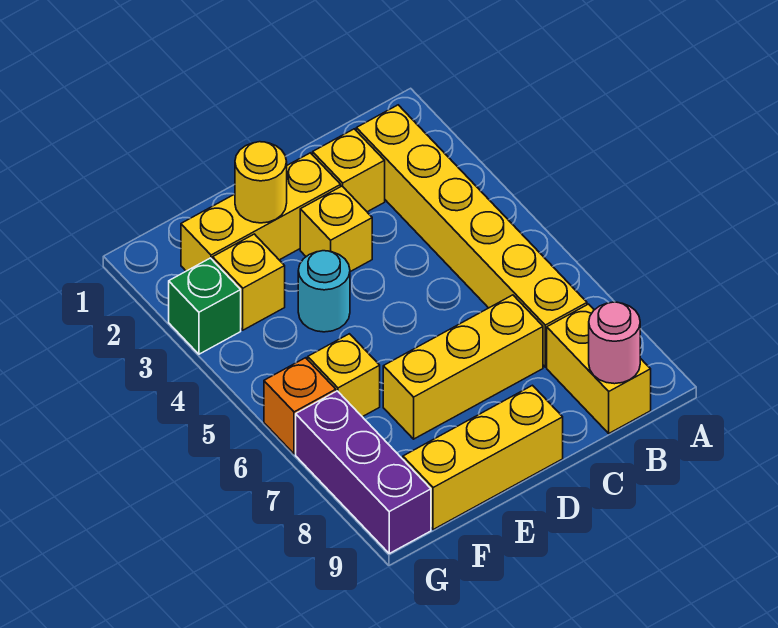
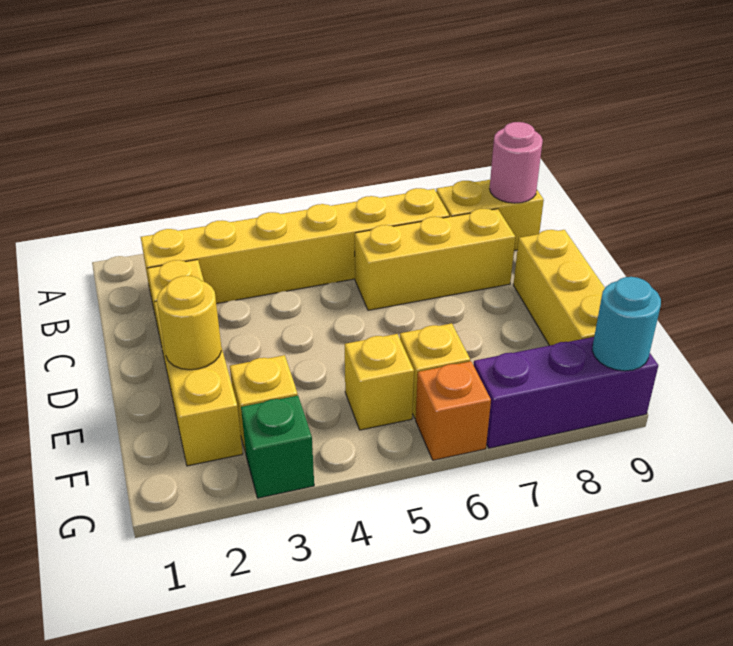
yellow 1x3 brick [383,295,543,439] -> yellow 1x3 brick turned to [355,209,515,310]
yellow 1x1 brick [300,186,372,272] -> yellow 1x1 brick moved to [344,334,414,430]
cyan 1x1 round brick [298,251,350,332] -> cyan 1x1 round brick moved to [592,277,661,371]

